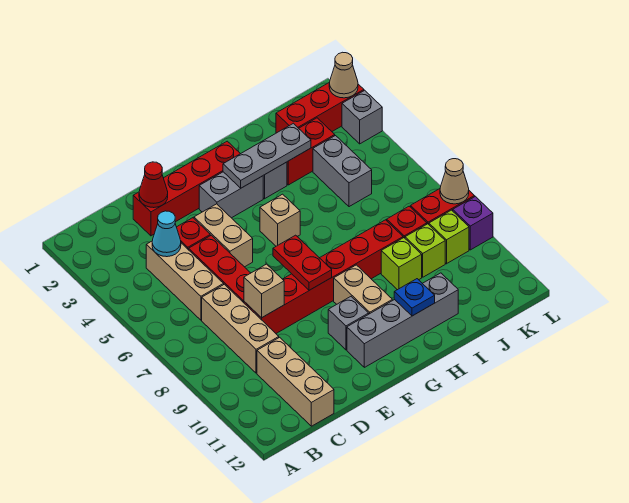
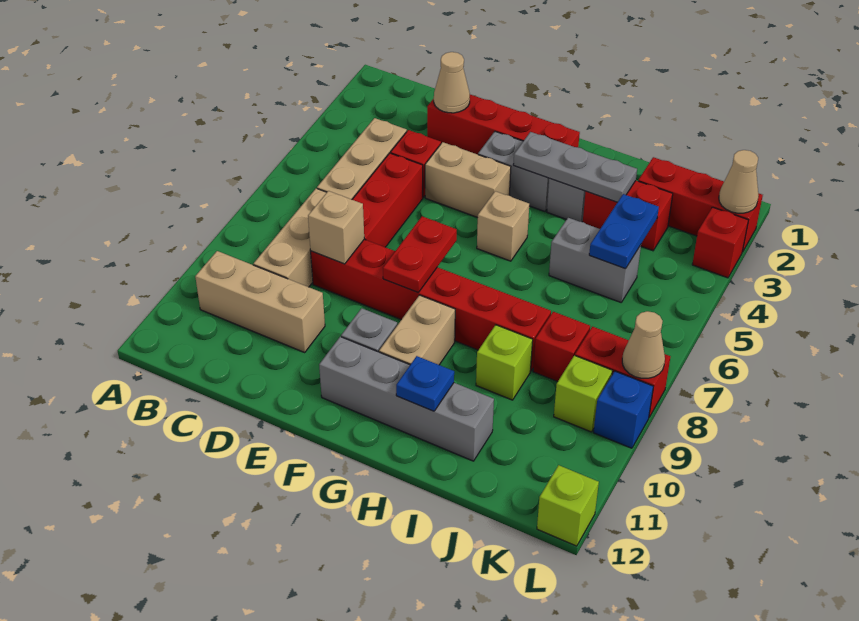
cyan 1x1 cone [152,211,181,257] -> none
tan 1x3 brick [257,337,334,426] -> tan 1x3 brick turned to [195,251,325,352]
red 1x1 cone [139,162,168,208] -> tan 1x1 cone [434,52,470,113]
tan 1x2 brick [194,204,253,267] -> tan 1x2 brick turned to [425,142,511,218]
grey 1x2 brick [313,136,372,207] -> grey 1x2 brick turned to [549,218,641,302]
none -> blue 1x2 plate [589,194,659,269]
lime 1x1 brick [405,224,445,277] -> lime 1x1 brick moved to [537,465,599,546]
grey 1x1 brick [342,90,382,144] -> red 1x1 brick [692,207,748,278]
purple 1x1 brick [453,196,493,250] -> blue 1x1 brick [594,371,653,448]

